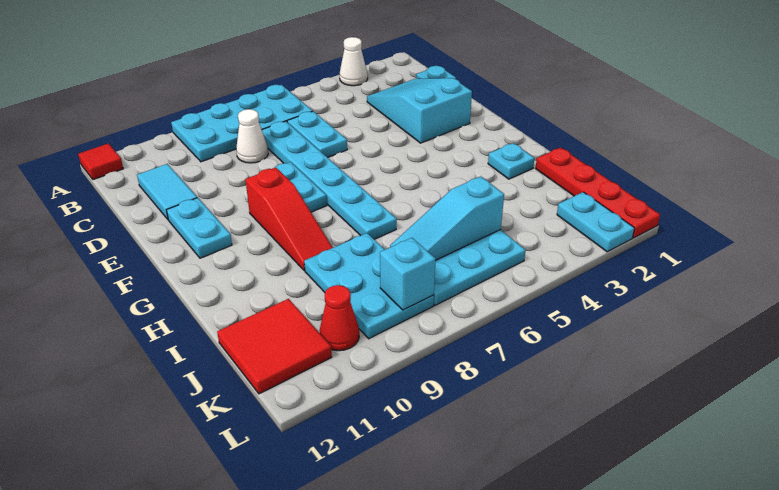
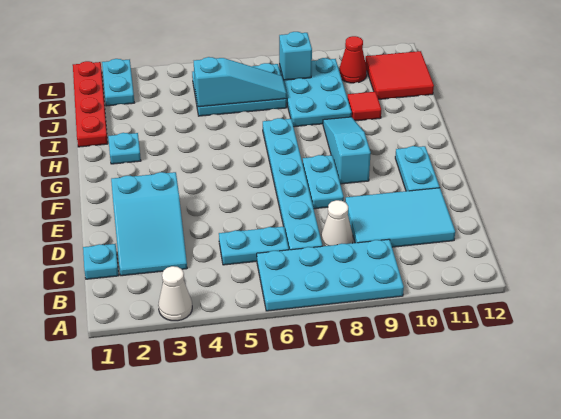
red 1x1 tile [78,143,123,180] -> red 1x1 tile moved to [348,92,381,121]
cyan 1x2 plate [287,111,347,158] -> cyan 1x2 plate turned to [219,227,289,265]
cyan 1x2 tile [137,164,197,219] -> cyan 2x3 tile [345,188,455,247]
red 1x3 slope [245,167,333,271] -> cyan 1x3 slope [323,117,371,184]

